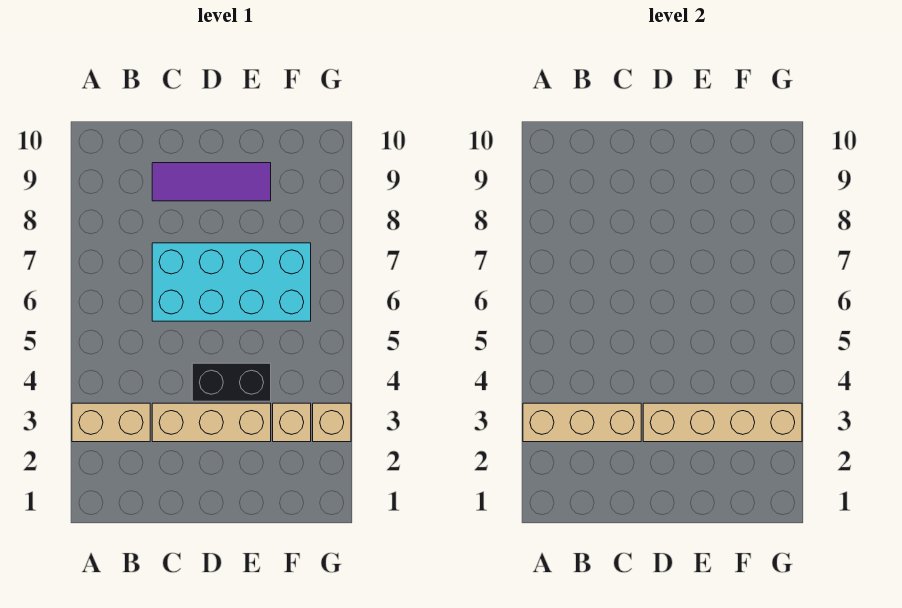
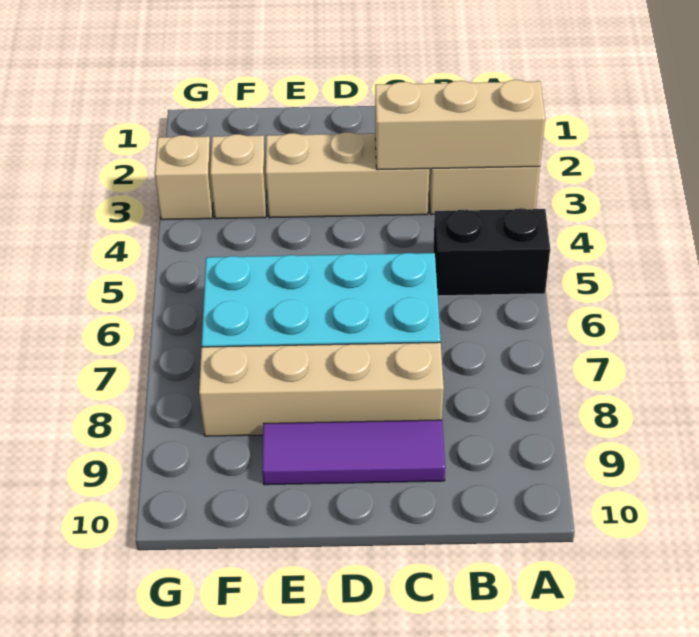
tan 1x4 brick [643,403,802,442] -> tan 1x4 brick moved to [199,342,444,436]
black 1x2 brick [192,363,271,401] -> black 1x2 brick moved to [433,208,550,296]

